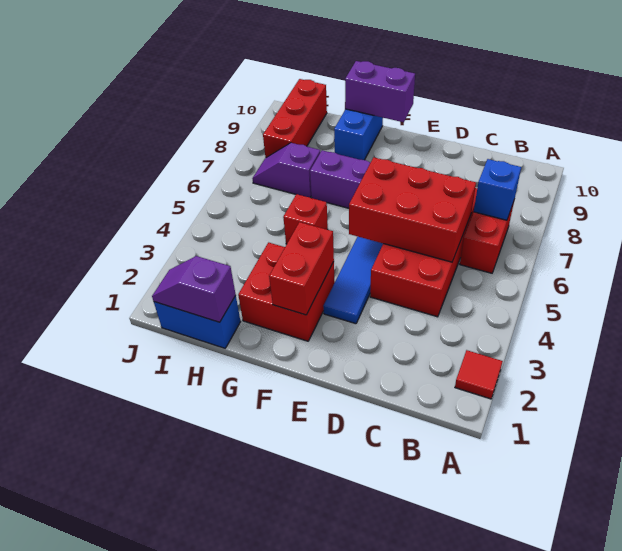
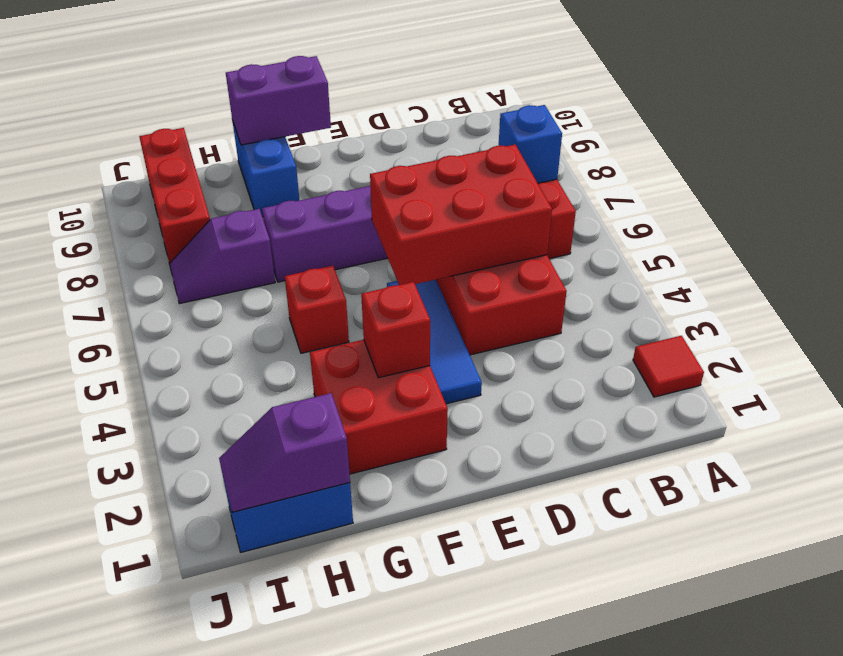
red 1x2 brick [269,222,334,315] -> red 1x1 brick [361,282,430,378]

